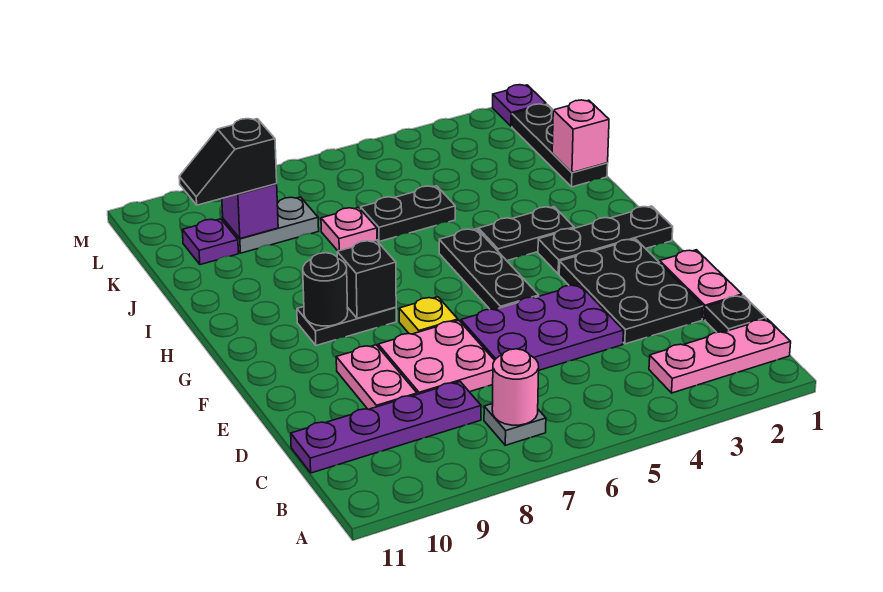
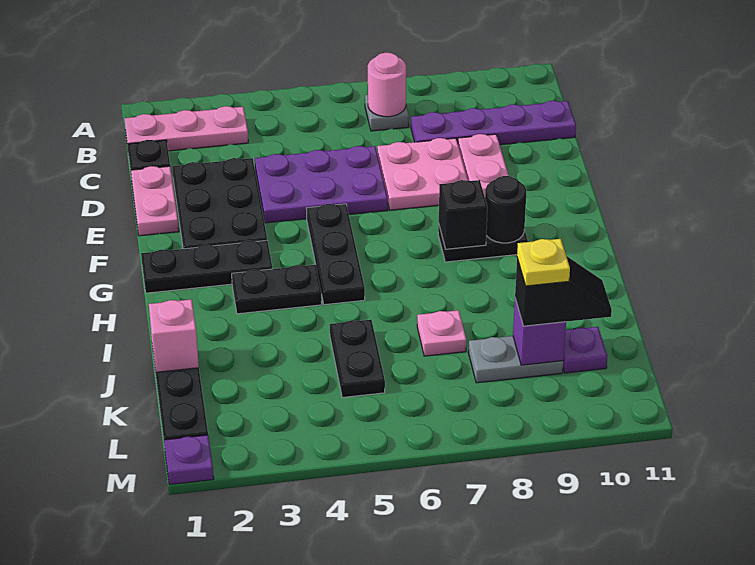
yellow 1x1 plate [399,297,458,334] -> yellow 1x1 plate moved to [517,239,570,286]
black 1x2 plate [361,186,455,242] -> black 1x2 plate turned to [330,320,385,398]

